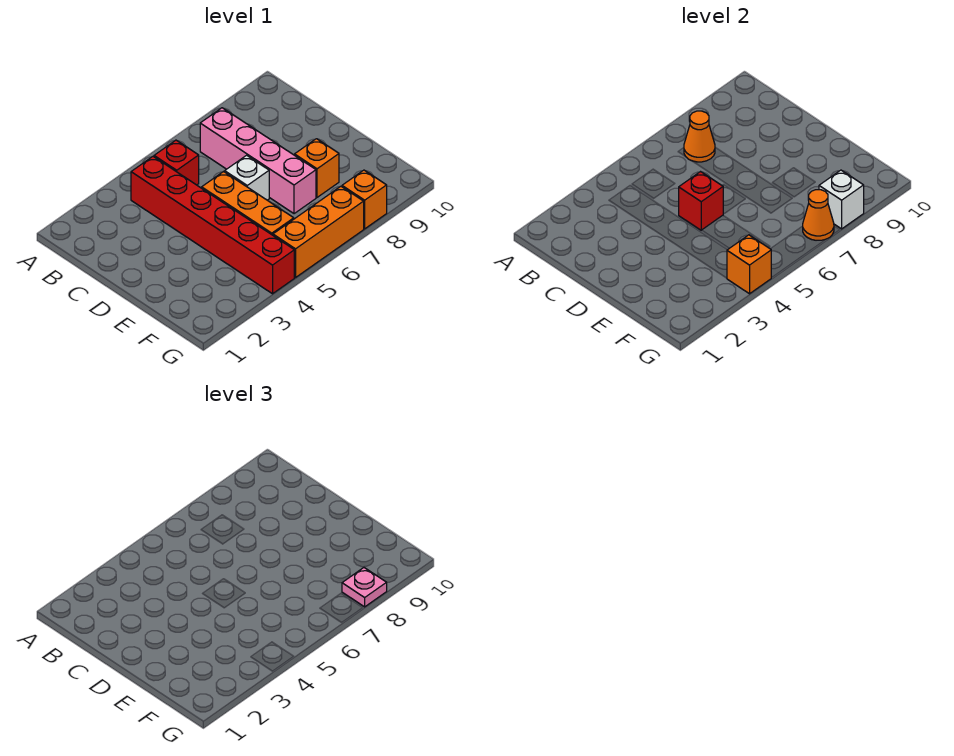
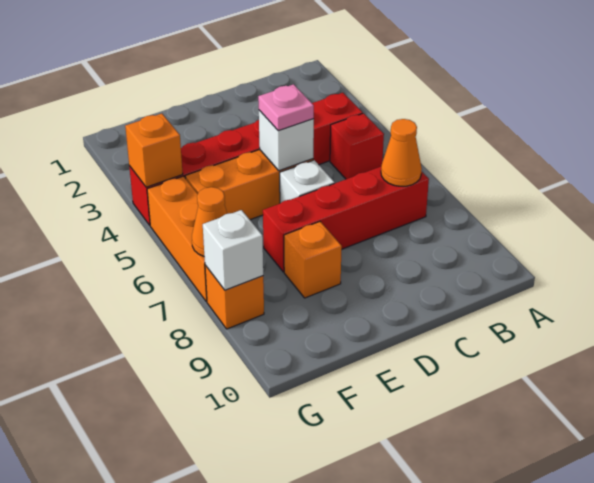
pink 1x4 brick [200,108,316,214] -> red 1x4 brick [263,167,429,272]
red 1x1 brick [679,172,723,230] -> white 1x1 brick [259,110,314,171]
pink 1x1 plate [342,568,387,607] -> pink 1x1 plate moved to [258,84,314,131]

